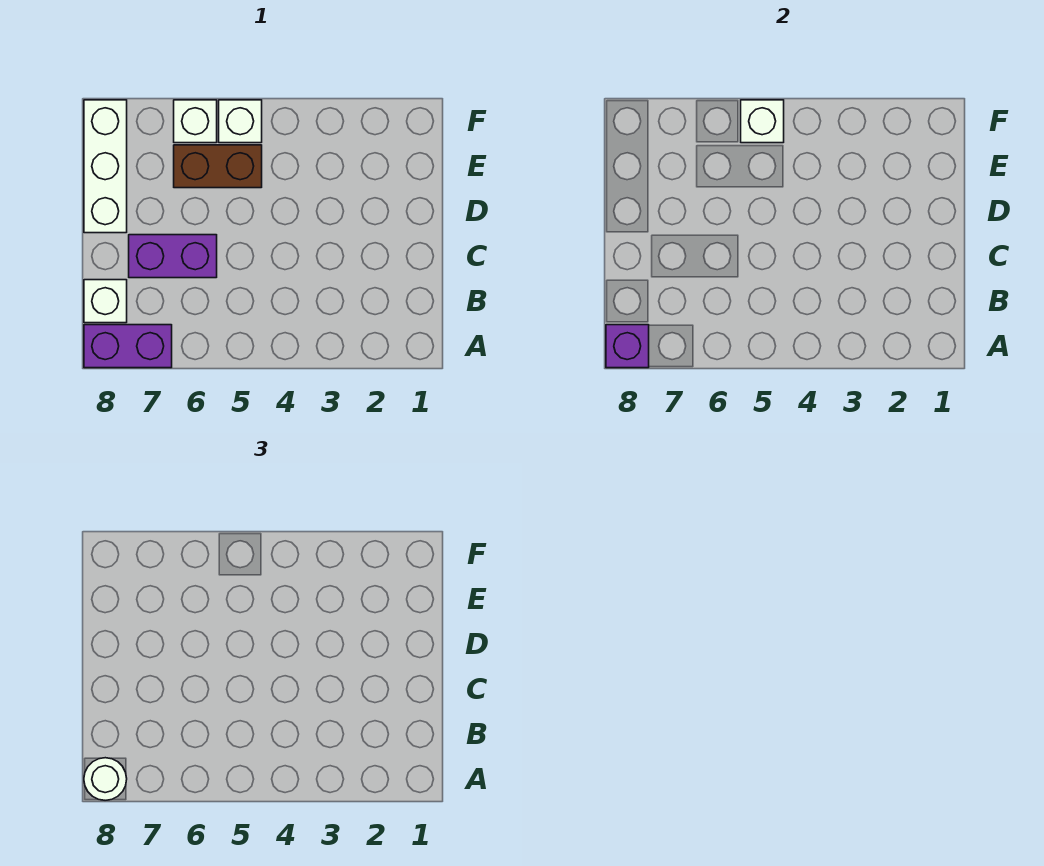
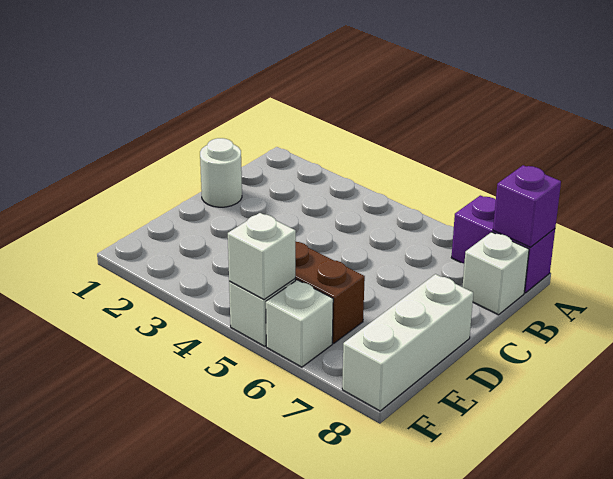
white 1x1 round brick [84,758,127,800] -> white 1x1 round brick moved to [200,138,242,207]
purple 1x2 brick [129,235,217,278] -> none

